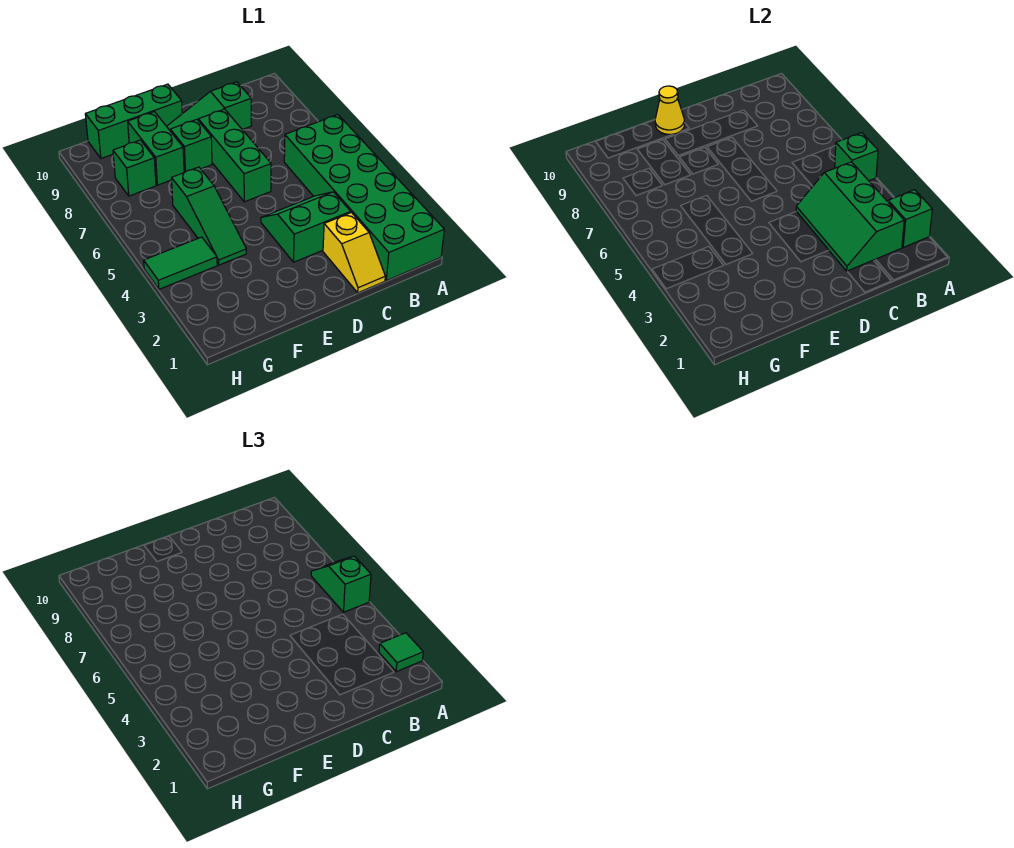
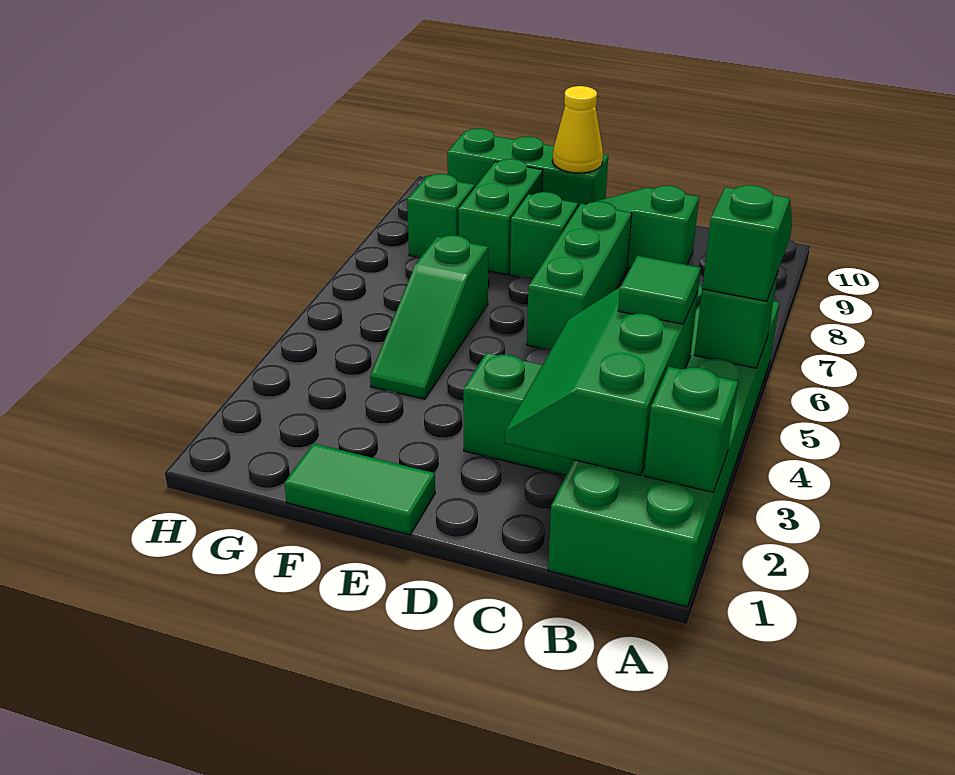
green 1x1 tile [379,633,423,672] -> green 1x1 tile moved to [618,256,701,324]
yellow 1x2 slope [323,213,385,293] -> none
green 1x2 tile [144,237,217,289] -> green 1x2 tile moved to [284,443,435,535]

